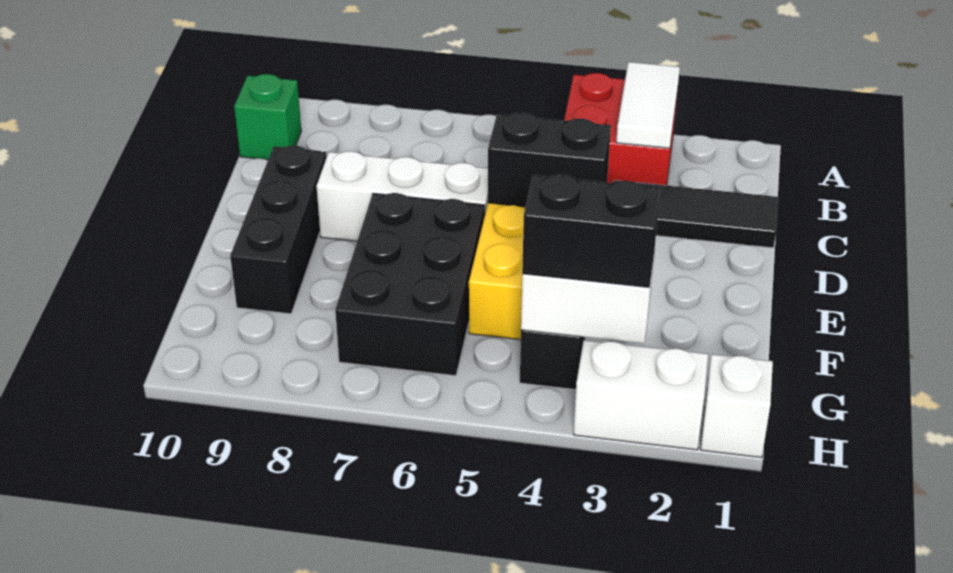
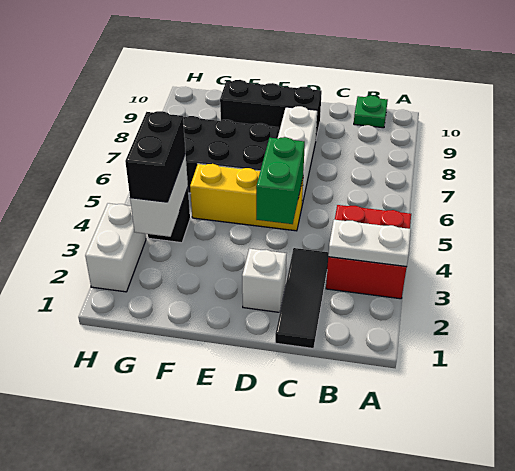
white 1x2 tile [616,62,680,148] -> white 1x2 plate [328,220,411,267]
green 1x1 brick [234,74,301,160] -> green 1x1 plate [354,96,388,128]
black 1x2 brick [488,113,611,207] -> green 1x2 brick [256,137,305,224]
white 1x1 brick [701,354,773,458] -> white 1x1 brick moved to [242,249,286,312]

